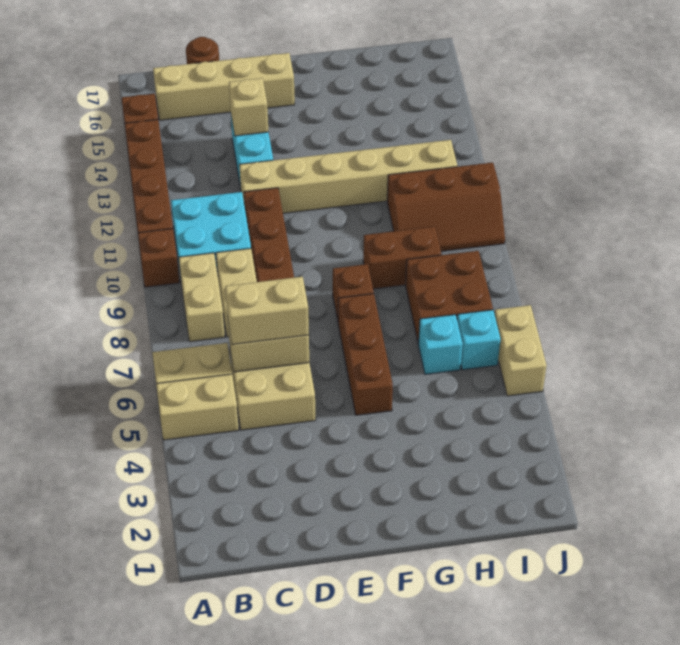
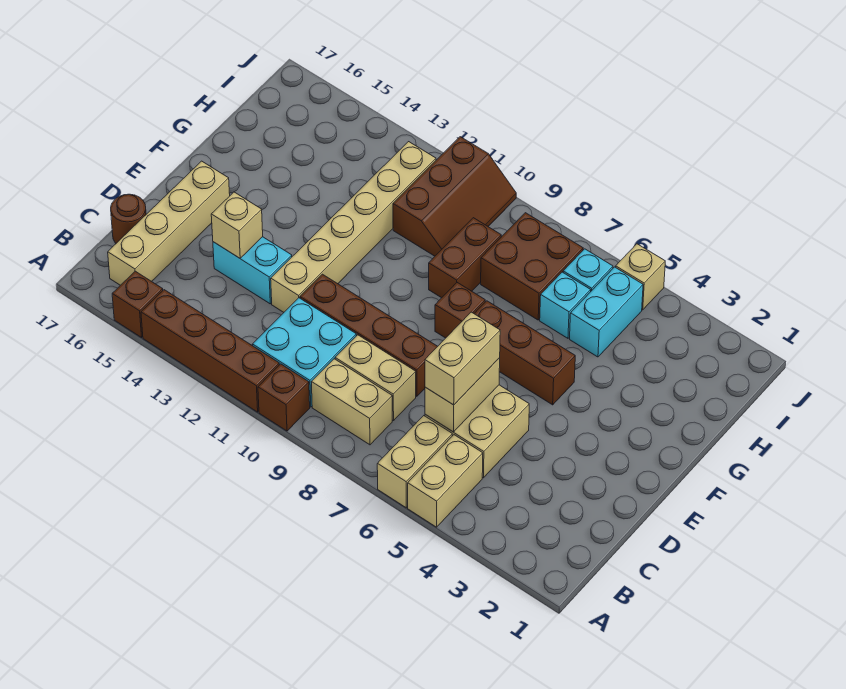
none -> cyan 1x2 brick [570,267,643,357]
tan 1x2 brick [495,305,547,396] -> tan 1x1 brick [616,244,665,310]

